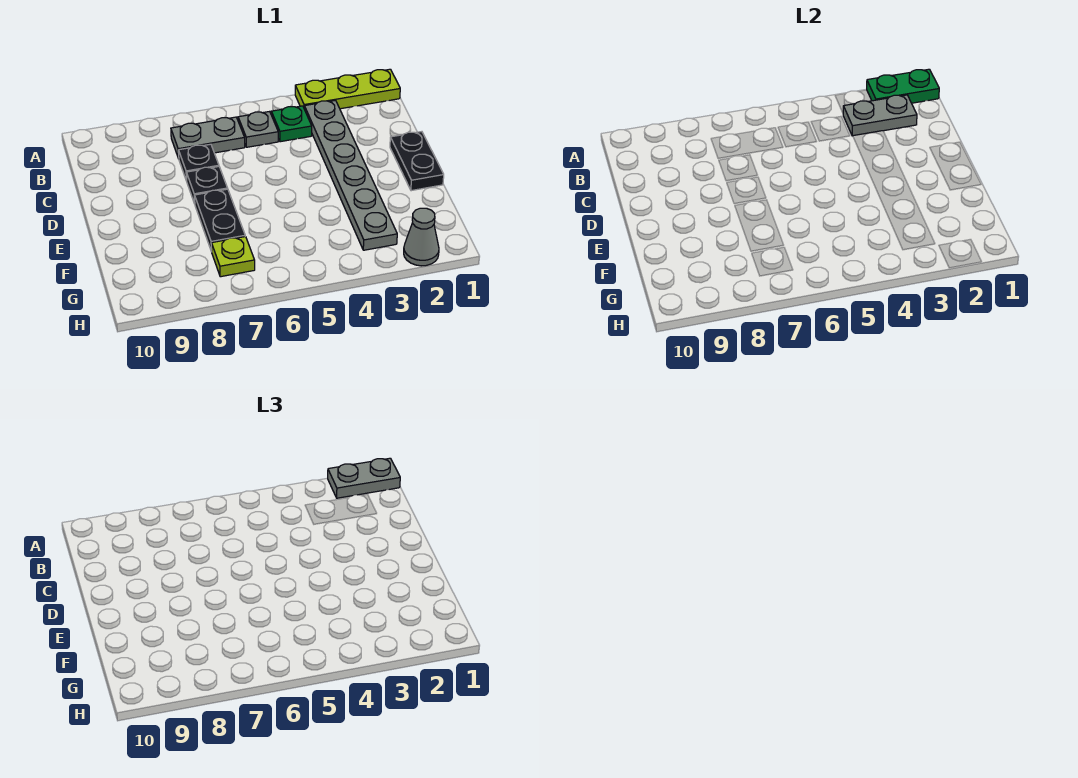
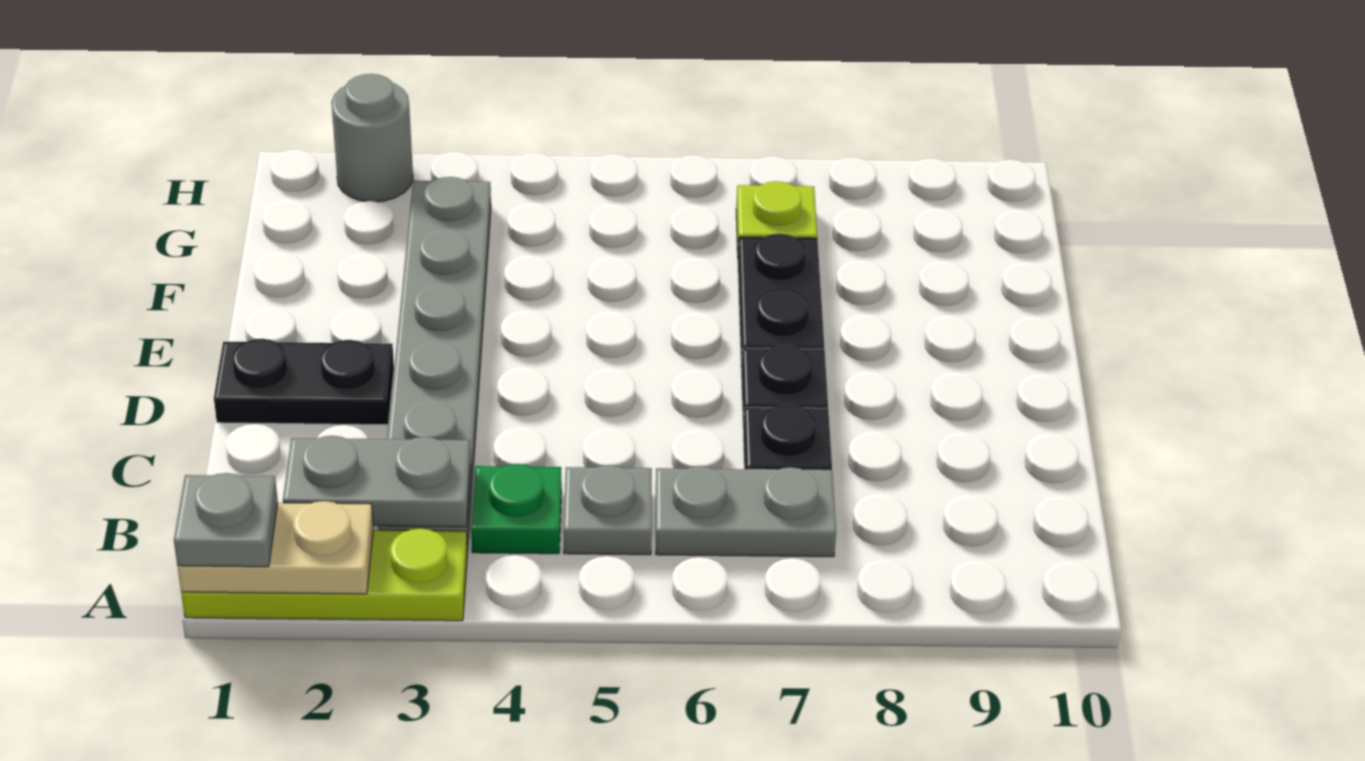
green 1x2 plate [867,69,939,103] -> tan 1x2 plate [178,501,373,594]
grey 1x2 plate [328,458,400,498] -> grey 1x1 plate [174,473,278,567]
black 1x2 plate [390,132,444,191] -> black 1x2 plate turned to [214,339,394,425]
grey 1x1 cone [404,208,439,266] -> grey 1x1 round brick [331,74,413,202]

